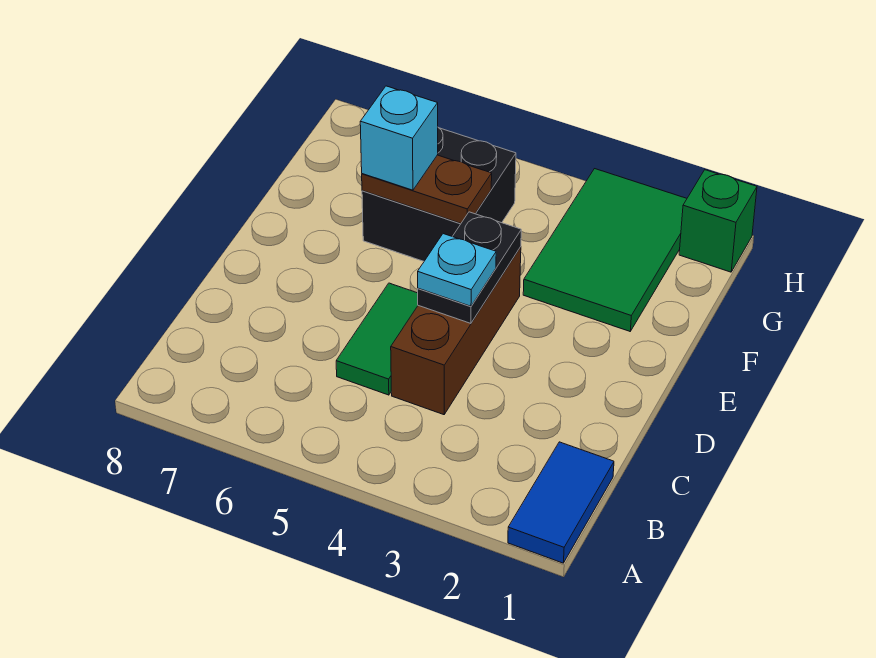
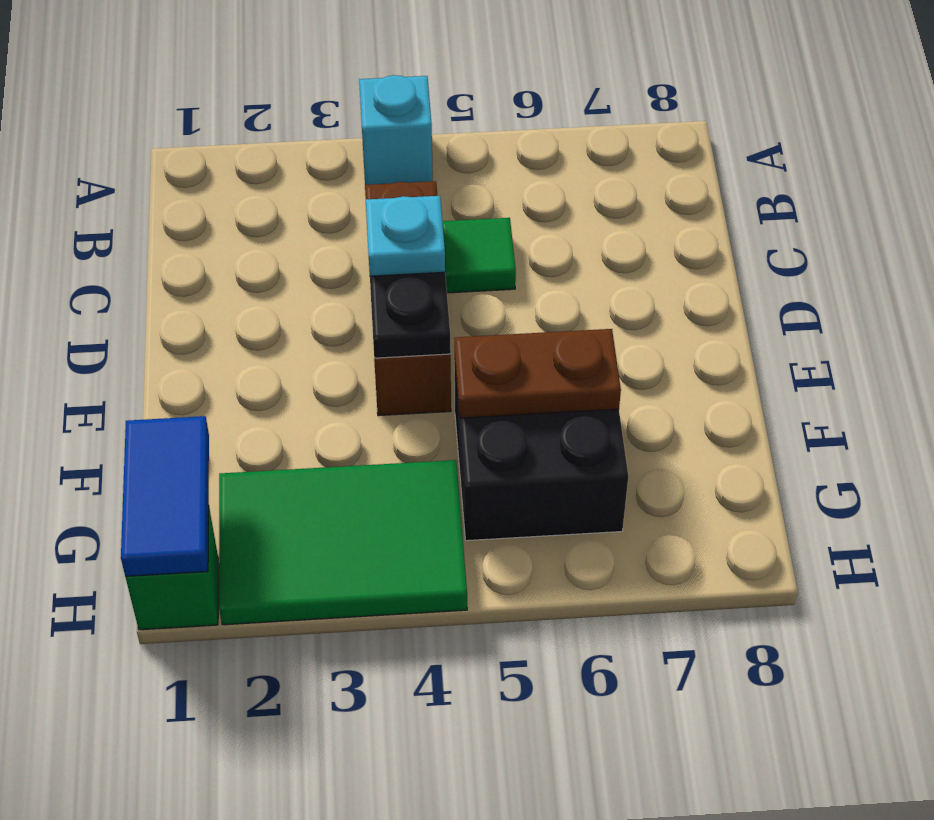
blue 1x2 tile [508,442,614,563] -> blue 1x2 tile moved to [121,416,209,576]
green 1x2 tile [336,283,418,395] -> green 1x1 tile [442,218,516,293]
green 2x3 tile [523,169,687,331] -> green 2x3 tile turned to [219,460,467,625]
cyan 1x1 brick [360,86,438,190] -> cyan 1x1 brick moved to [359,75,433,185]

